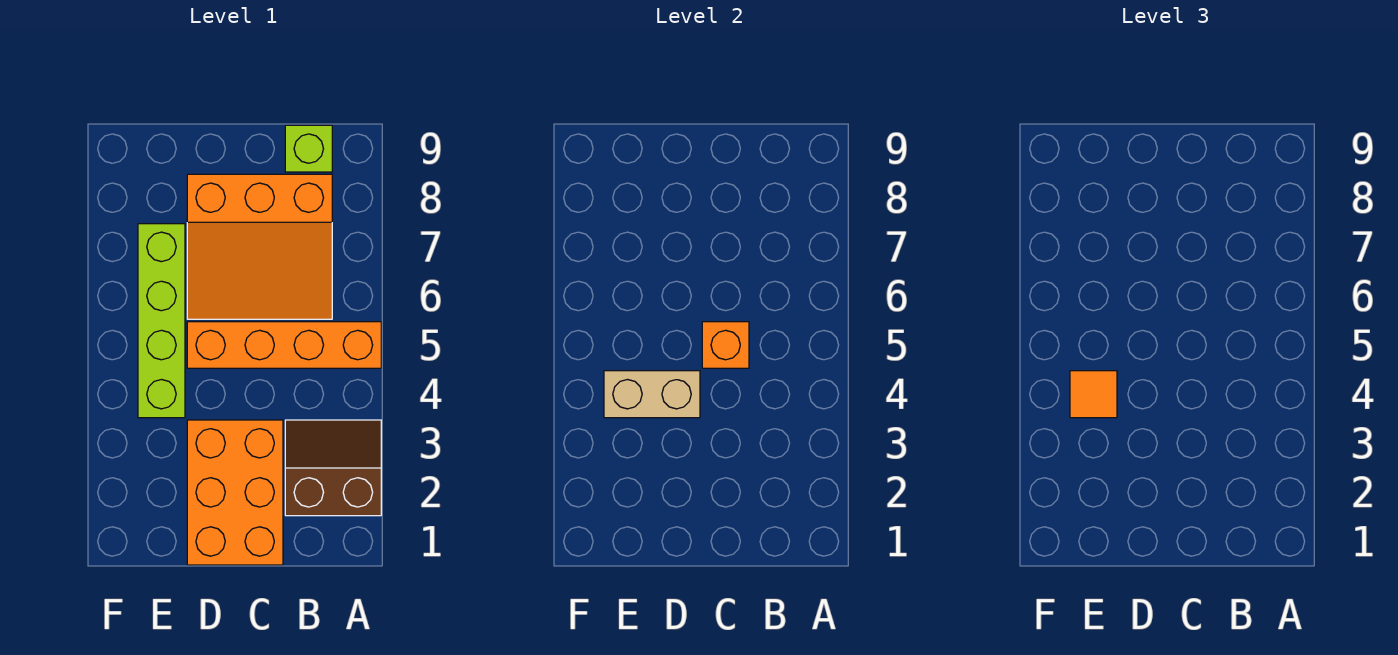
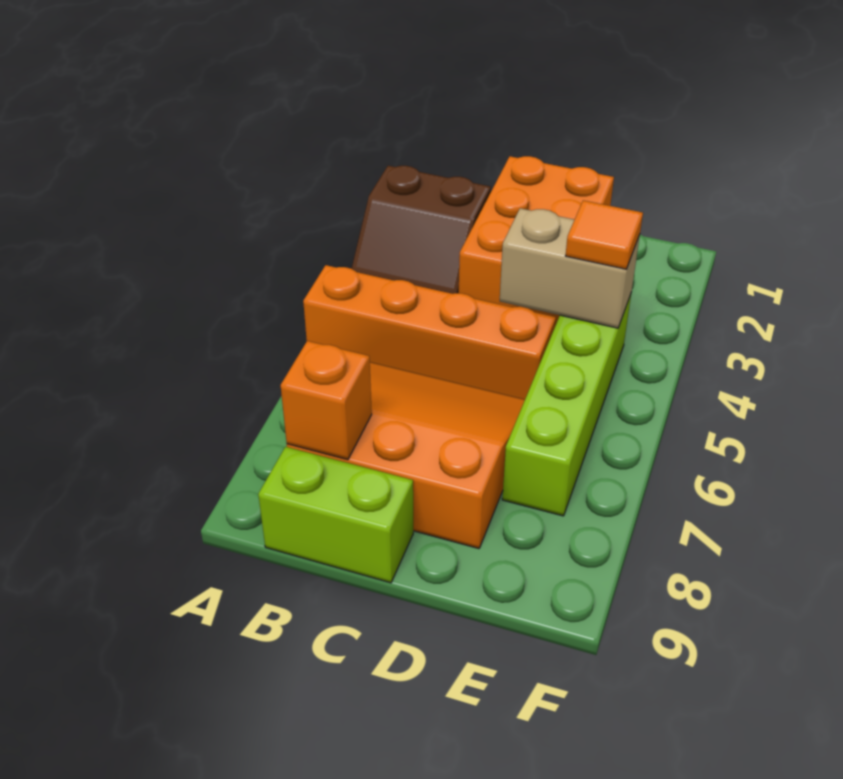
lime 1x1 brick [285,125,332,172] -> lime 1x2 brick [258,447,413,583]
orange 1x1 brick [702,322,749,368] -> orange 1x1 brick moved to [281,341,372,460]

